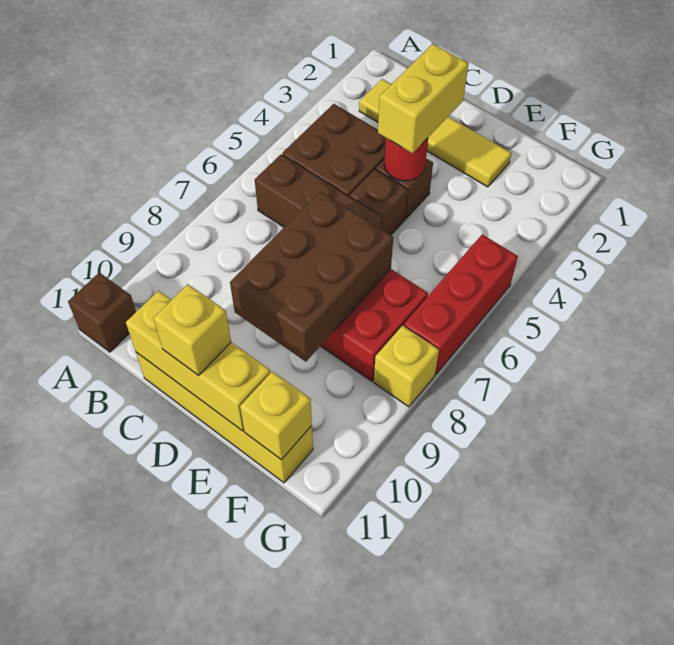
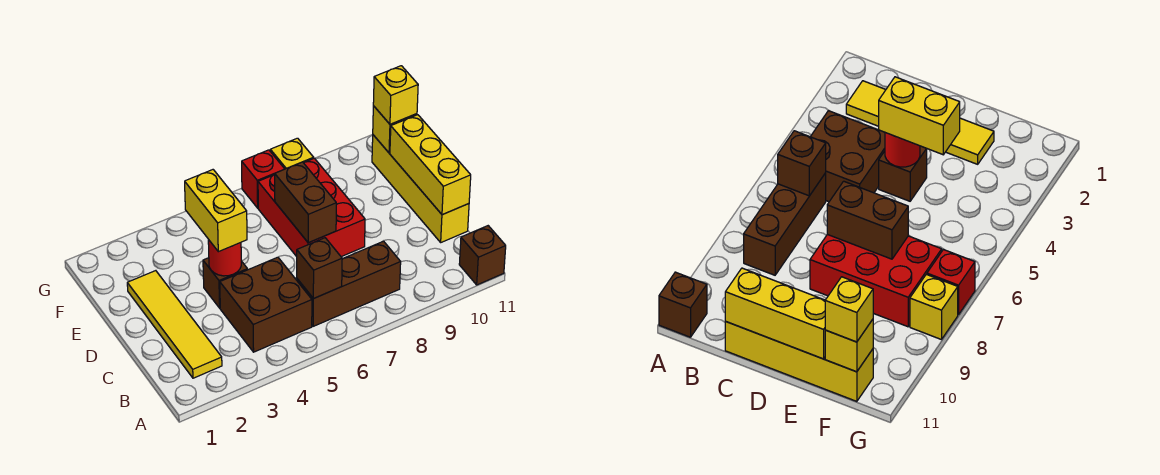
brown 1x3 brick [255,154,382,229] -> brown 1x3 brick turned to [297,241,401,326]
yellow 1x2 brick [378,44,469,153] -> yellow 1x2 brick turned to [185,170,247,252]
brown 1x1 brick [350,169,408,235] -> brown 1x1 brick moved to [297,238,342,299]
brown 2x3 brick [230,191,393,362] -> brown 1x2 brick [275,162,336,243]
yellow 1x1 brick [154,284,231,375] -> yellow 1x1 brick moved to [373,66,418,124]
red 1x3 brick [404,235,518,374] -> red 1x1 brick [242,150,284,208]

